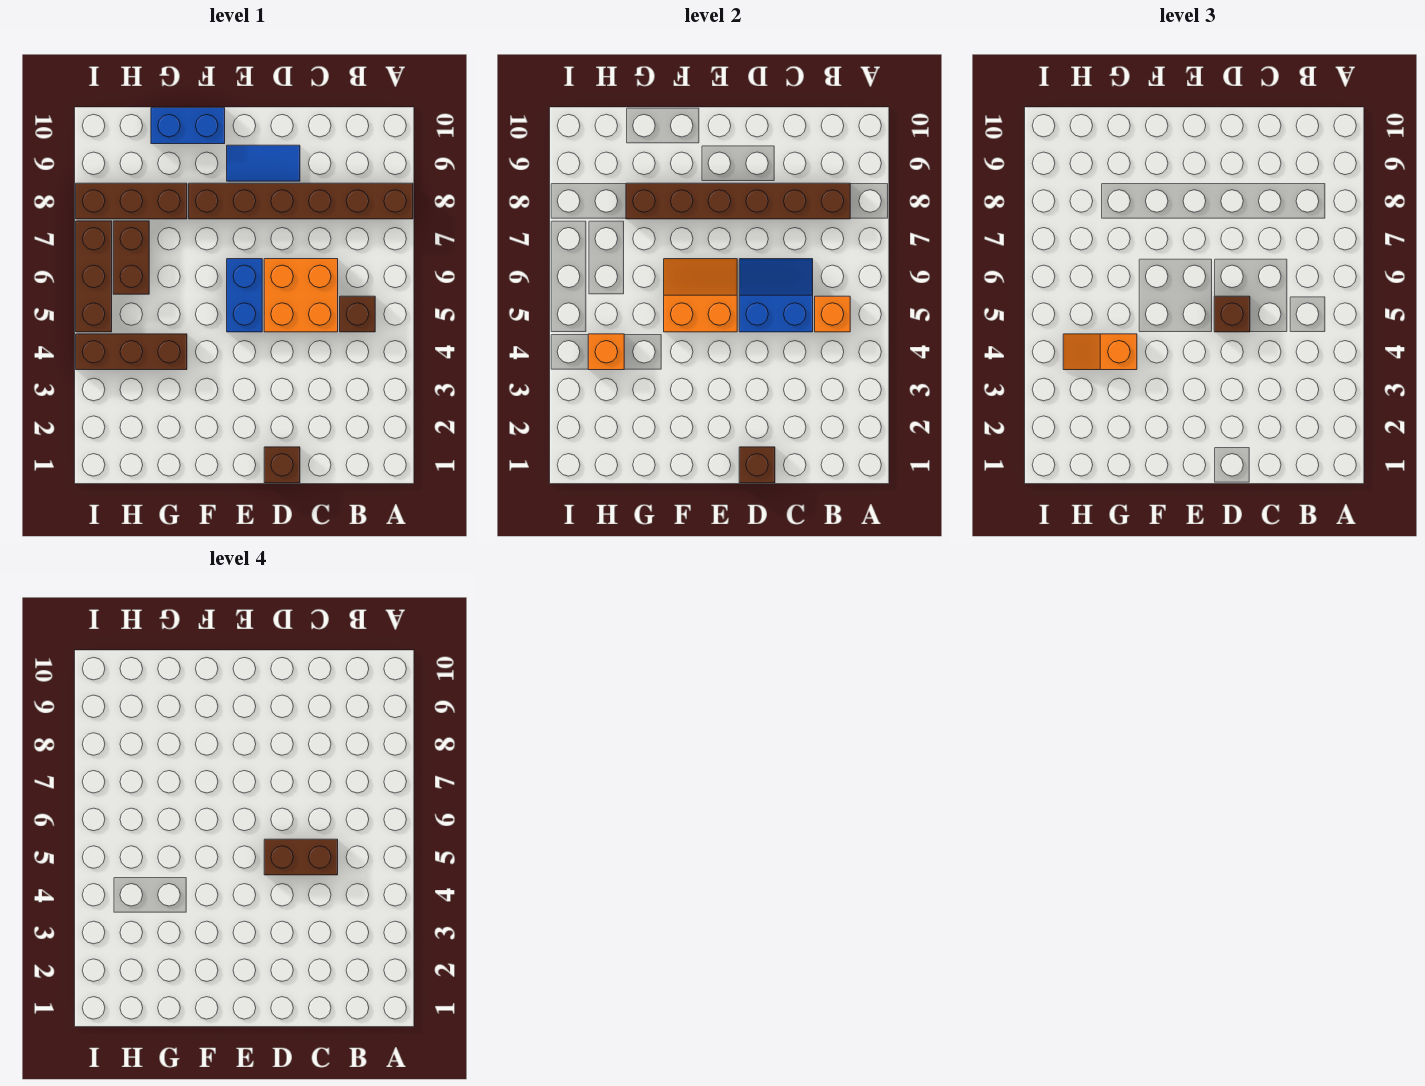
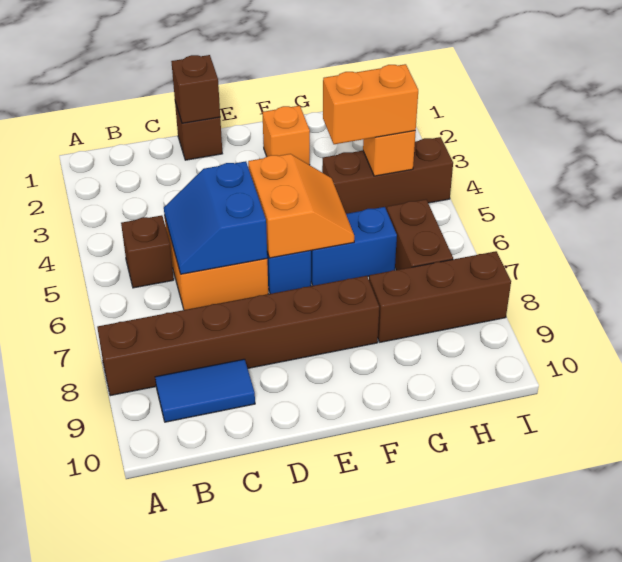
orange 1x1 brick [815,296,850,332] -> orange 1x1 brick moved to [262,106,310,165]
brown 1x6 brick [626,183,850,219] -> none
blue 2x2 slope [739,259,813,332] -> blue 2x2 slope turned to [164,161,267,274]
brown 1x2 brick [264,839,338,875] -> none
brown 1x1 brick [1214,296,1250,332] -> none
blue 1x2 tile [227,145,300,181] -> blue 1x2 tile moved to [155,359,255,422]
orange 2x2 slope [664,259,737,332] -> orange 2x2 slope turned to [248,154,354,258]
blue 1x2 brick [151,108,225,144] -> blue 1x2 brick moved to [311,207,397,286]
orange 1x2 slope [1063,334,1137,370] -> orange 1x2 brick [323,64,418,144]
brown 1x3 brick [76,221,112,332] -> none

